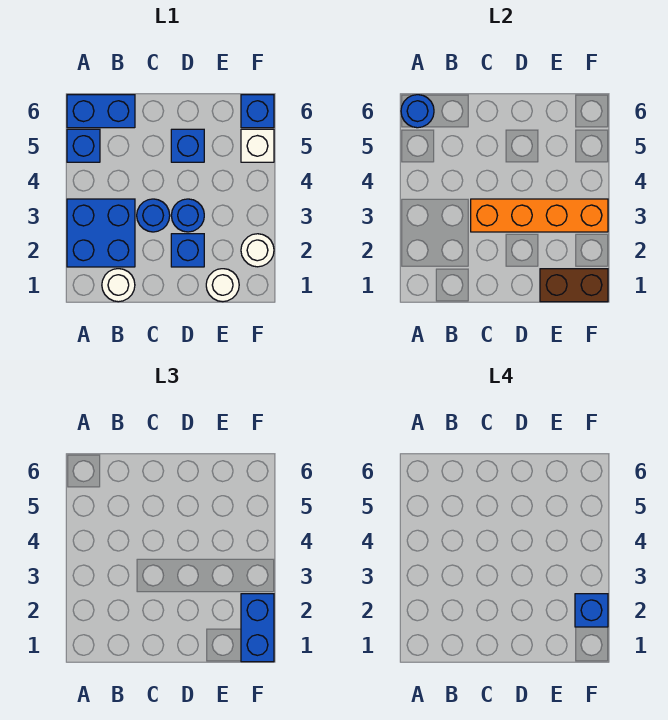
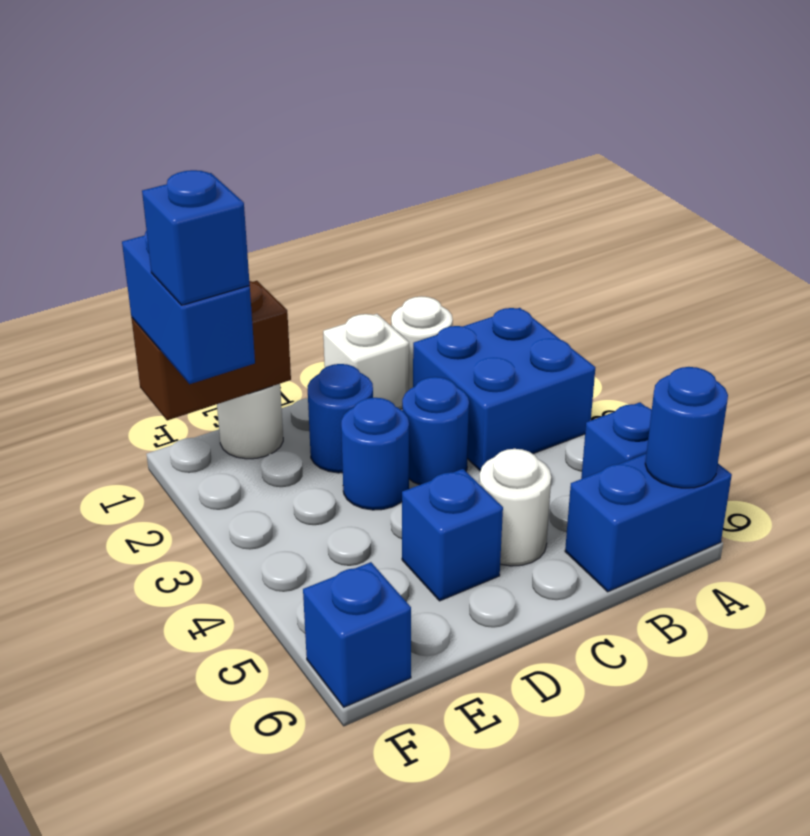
orange 1x4 brick [471,199,608,232] -> none
blue 1x1 brick [171,234,204,267] -> blue 1x1 round brick [307,364,373,473]
white 1x1 round brick [241,234,274,267] -> white 1x1 round brick moved to [479,449,551,566]
white 1x1 brick [241,129,274,162] -> white 1x1 brick moved to [323,314,409,409]

